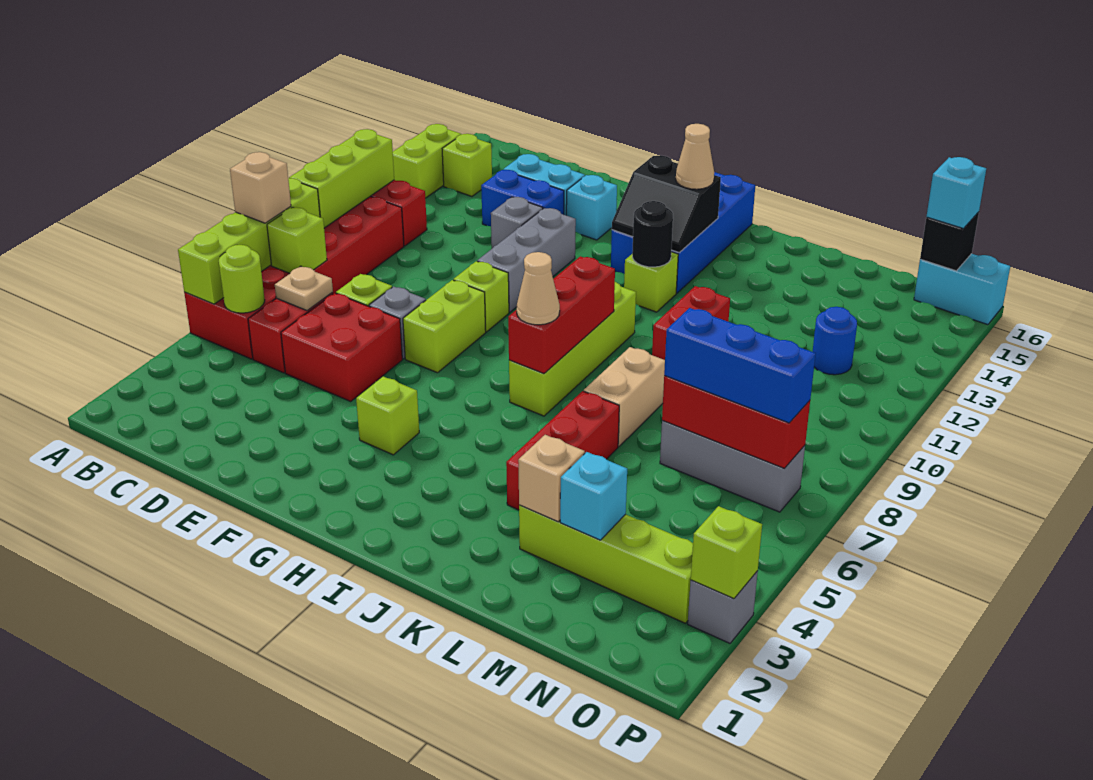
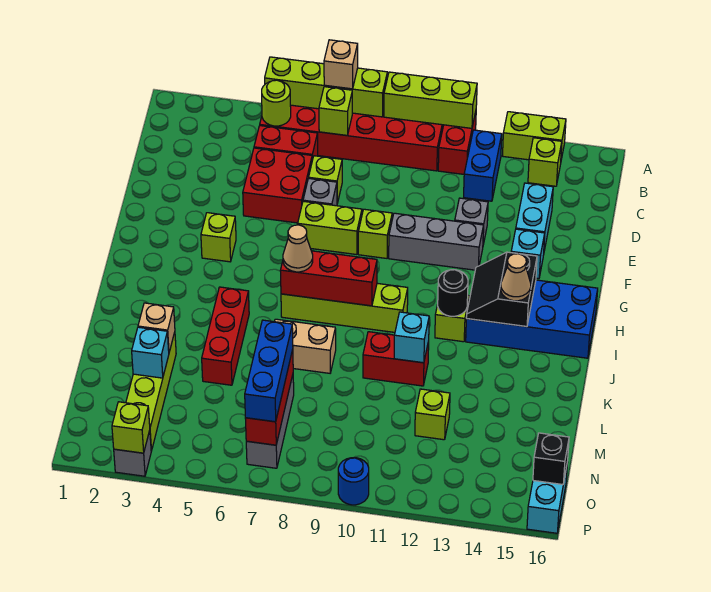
tan 1x1 plate [275,266,333,311] -> none
blue 1x2 brick [481,170,564,226] -> blue 1x2 brick moved to [464,130,502,201]
red 1x3 brick [506,391,619,510] -> red 1x3 brick turned to [202,287,249,385]
none -> lime 1x1 brick [415,389,450,440]
blue 1x1 round brick [813,307,857,375] -> blue 1x1 round brick moved to [338,458,369,505]
cyan 1x1 brick [926,157,986,228] -> cyan 1x1 brick moved to [394,312,429,363]

